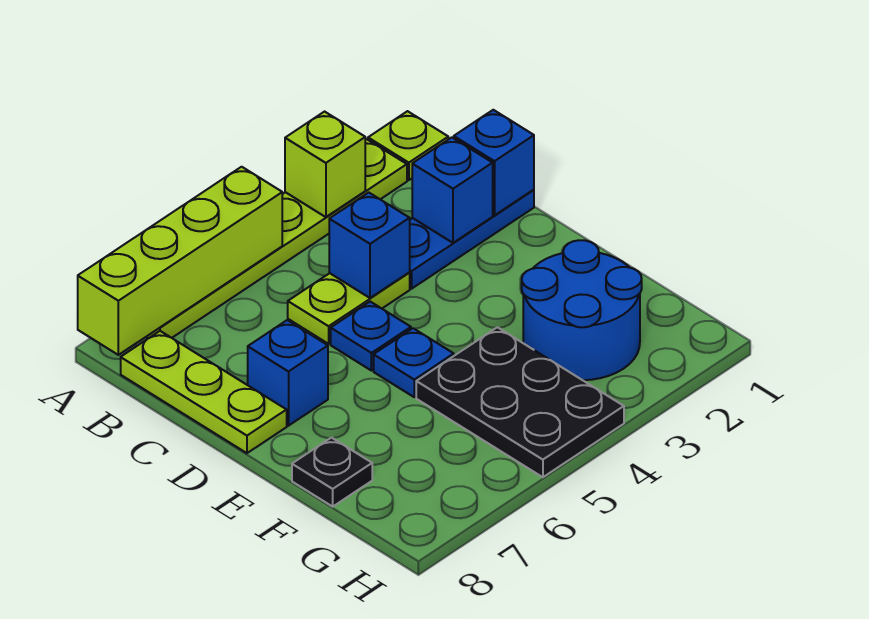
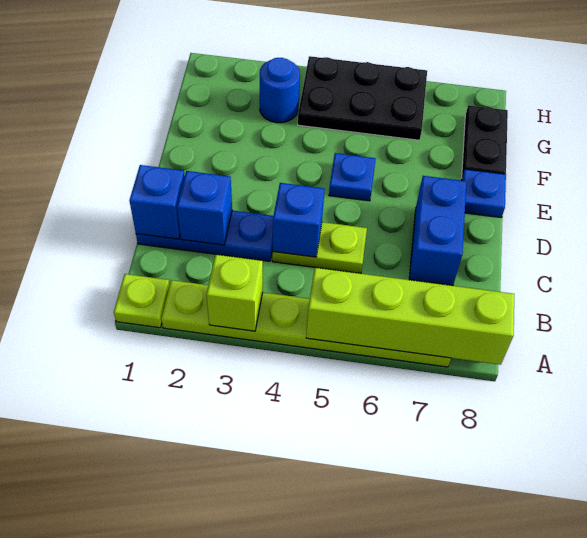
lime 1x3 plate [121,331,287,453] -> none
blue 1x1 plate [331,302,411,371] -> blue 1x1 plate moved to [461,169,506,218]
blue 1x1 brick [248,320,328,426] -> blue 1x2 brick [409,176,466,286]
blue 2x2 round brick [522,240,642,380] -> blue 1x1 round brick [260,58,300,123]
black 2x3 plate [416,327,624,477] -> black 2x3 plate turned to [298,56,427,140]
black 1x1 plate [292,438,372,506] -> black 1x2 plate [462,105,508,176]

